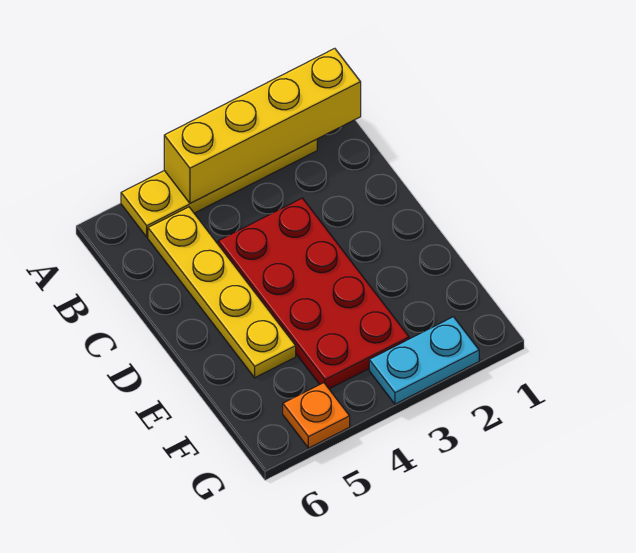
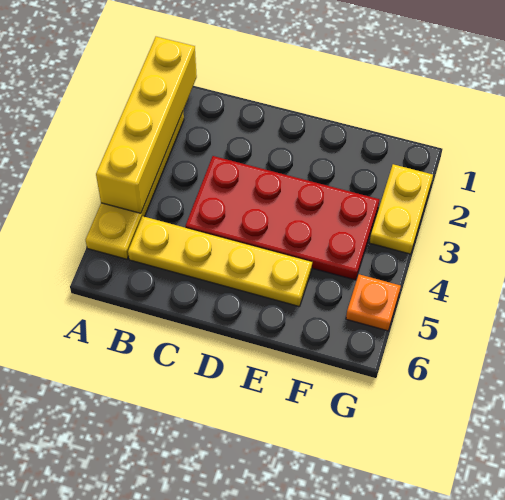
cyan 1x2 plate [369,317,479,404] -> yellow 1x2 plate [370,164,433,254]

